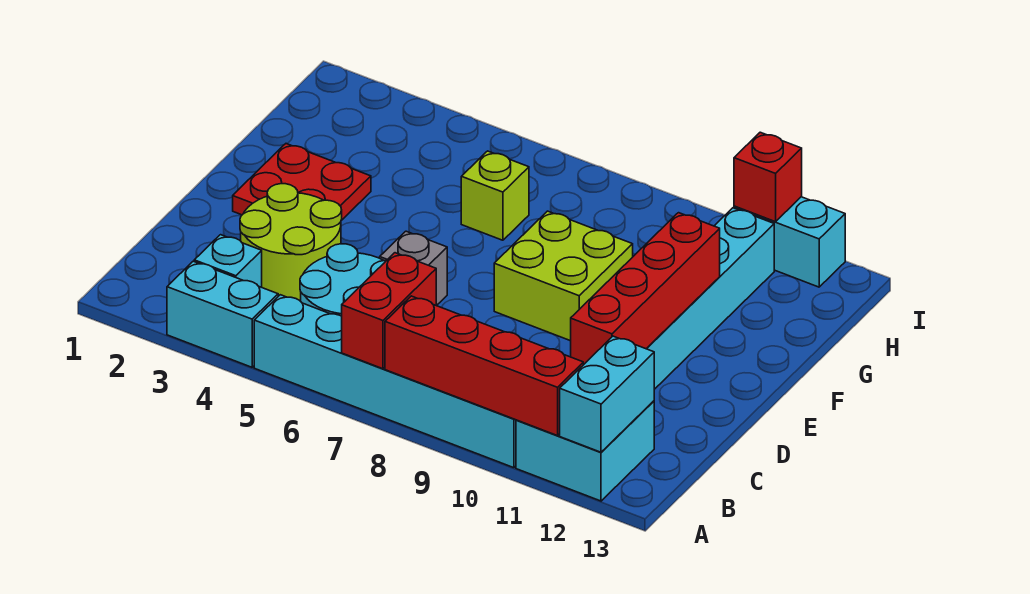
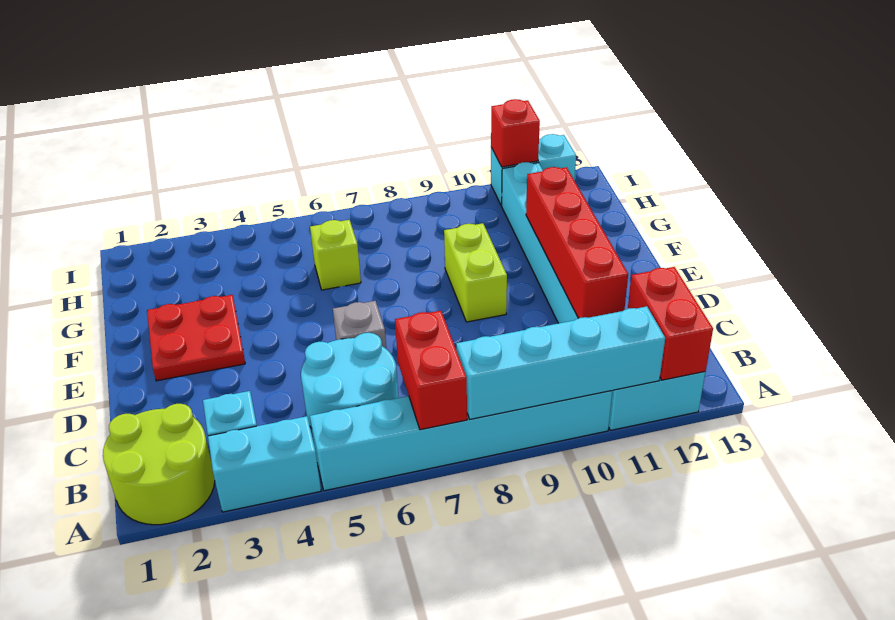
red 1x4 brick [385,296,583,436] -> cyan 1x4 brick [456,306,665,419]
cyan 1x2 brick [560,336,654,452] -> red 1x2 brick [628,267,713,380]
lime 2x2 round brick [240,183,342,301] -> lime 2x2 round brick moved to [103,404,215,525]
lime 2x2 brick [494,211,633,341] -> lime 1x2 brick [444,223,507,322]

